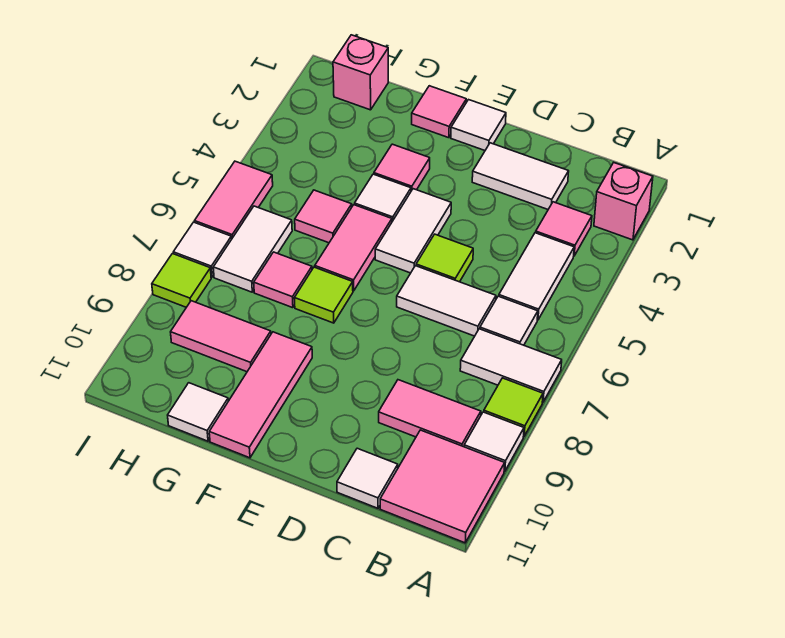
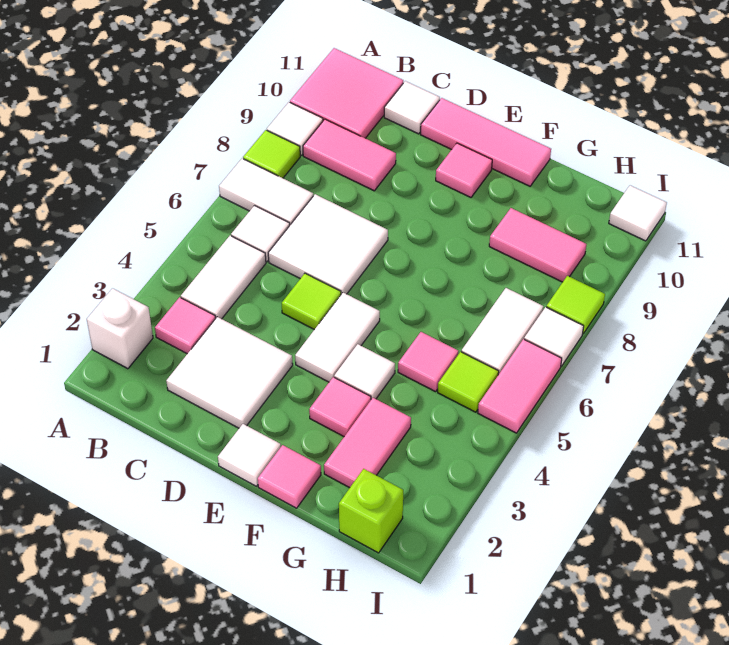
pink 1x1 brick [594,163,653,240] -> white 1x1 brick [87,288,153,369]
white 1x2 tile [472,143,569,209] -> white 2x2 tile [166,317,293,428]
white 1x2 tile [397,266,496,336] -> white 2x2 tile [268,194,388,294]
pink 1x2 tile [315,205,392,291] -> pink 1x2 tile moved to [324,398,411,488]
lime 1x1 tile [294,267,353,323] -> lime 1x1 tile moved to [438,352,499,412]
pink 1x3 tile [209,332,312,458] -> pink 1x3 tile turned to [421,98,551,186]
pink 1x1 tile [254,252,312,308] -> pink 1x1 tile moved to [436,143,492,197]
white 1x1 tile [168,383,228,441] -> white 1x1 tile moved to [609,185,667,241]
pink 1x1 brick [333,35,388,110] -> lime 1x1 brick [339,469,403,553]

